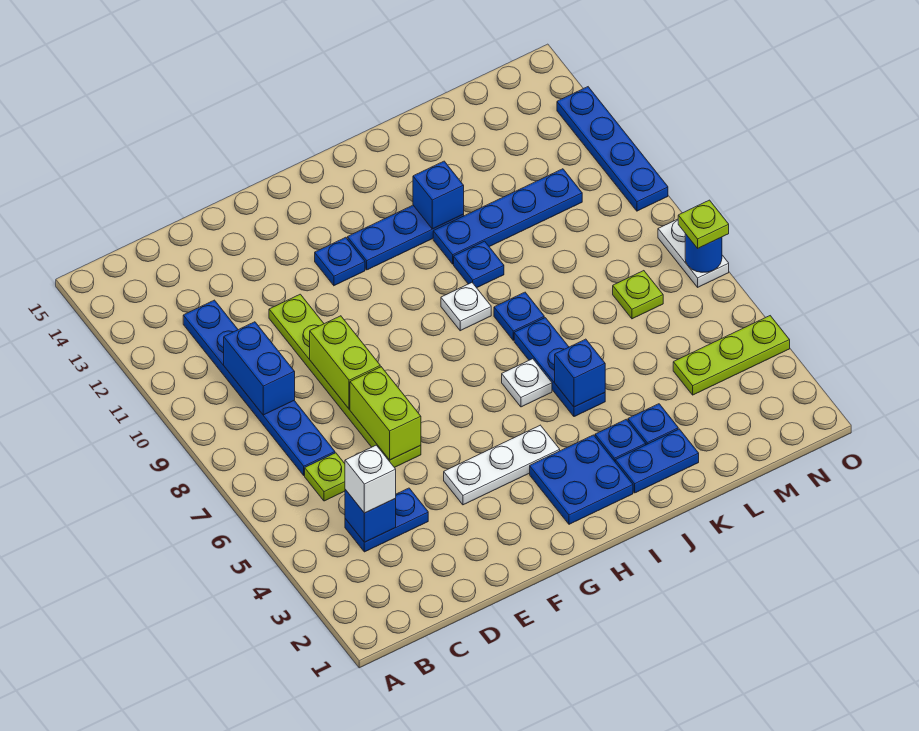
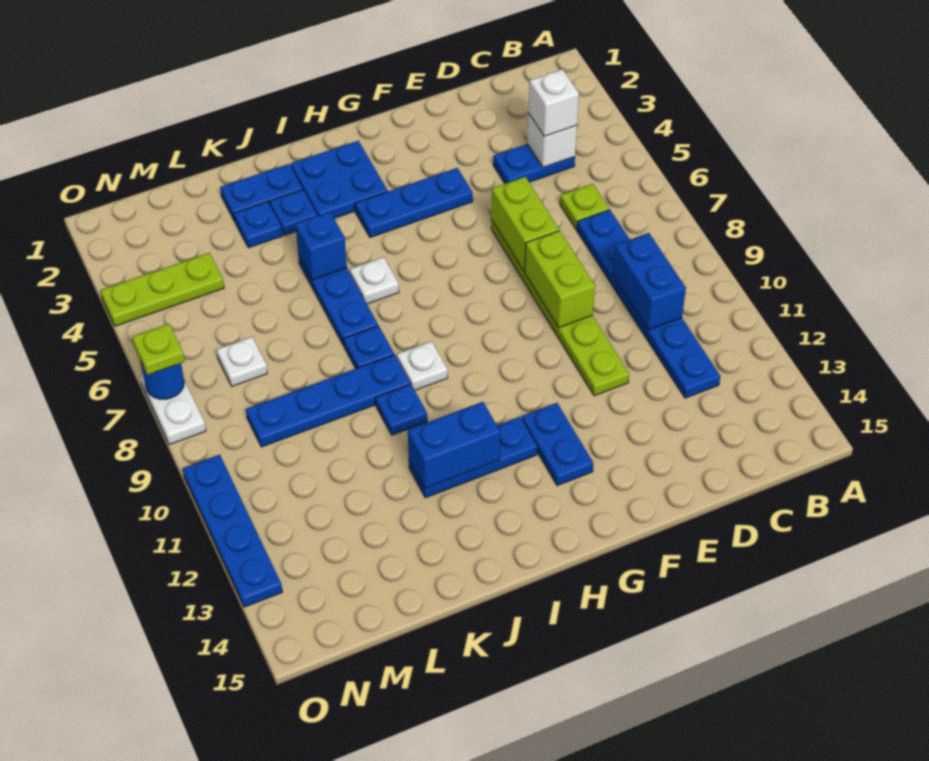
blue 1x1 brick [345,490,396,542] -> white 1x1 brick [527,113,577,168]
white 1x3 plate [444,425,560,505] -> blue 1x3 plate [355,168,473,238]
blue 1x1 plate [315,237,365,286] -> blue 1x2 plate [522,403,593,486]
blue 1x4 plate [433,169,582,264] -> blue 1x4 plate moved to [246,355,410,447]
blue 1x1 brick [413,161,464,229] -> blue 1x2 brick [408,402,500,489]
lime 1x1 plate [613,271,663,319] -> white 1x1 plate [217,337,267,386]

